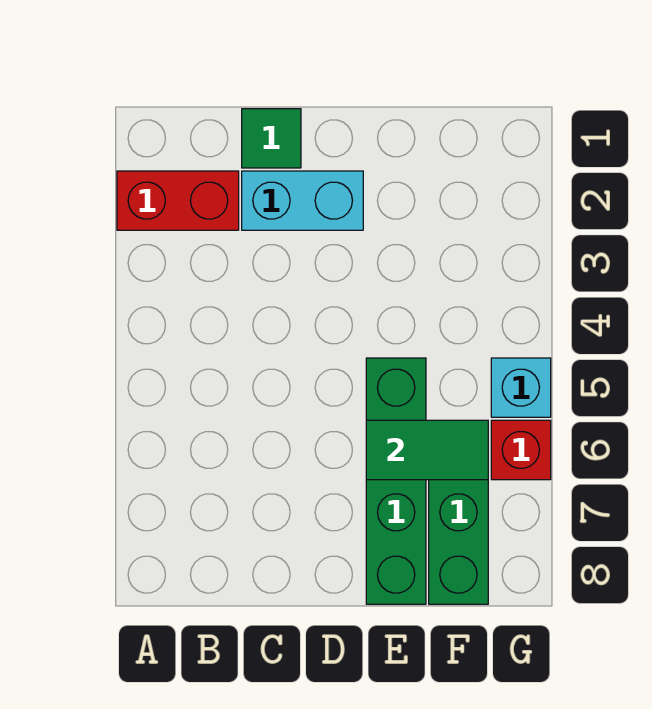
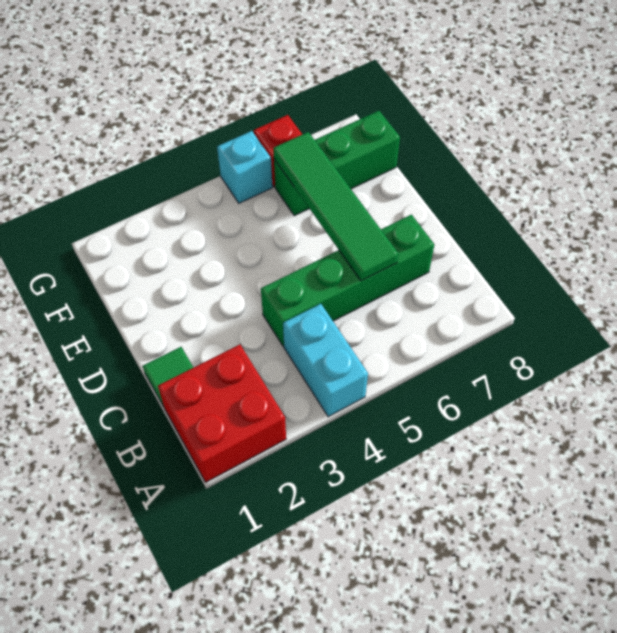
red 1x2 brick [117,171,239,230] -> red 2x2 brick [158,345,286,482]
cyan 1x2 brick [242,171,363,230] -> cyan 1x2 brick moved to [283,304,368,417]
green 1x4 brick [366,358,426,604] -> green 1x4 brick moved to [261,215,434,346]
green 1x2 tile [366,420,488,480] -> green 1x4 tile [273,132,398,281]

